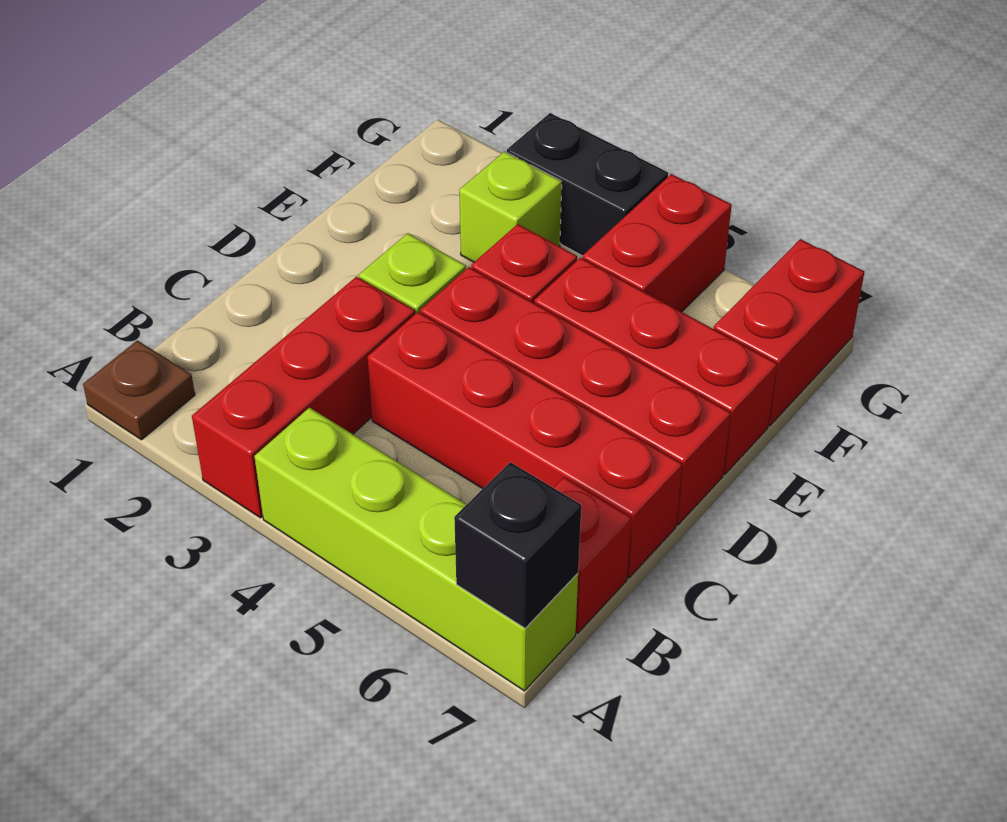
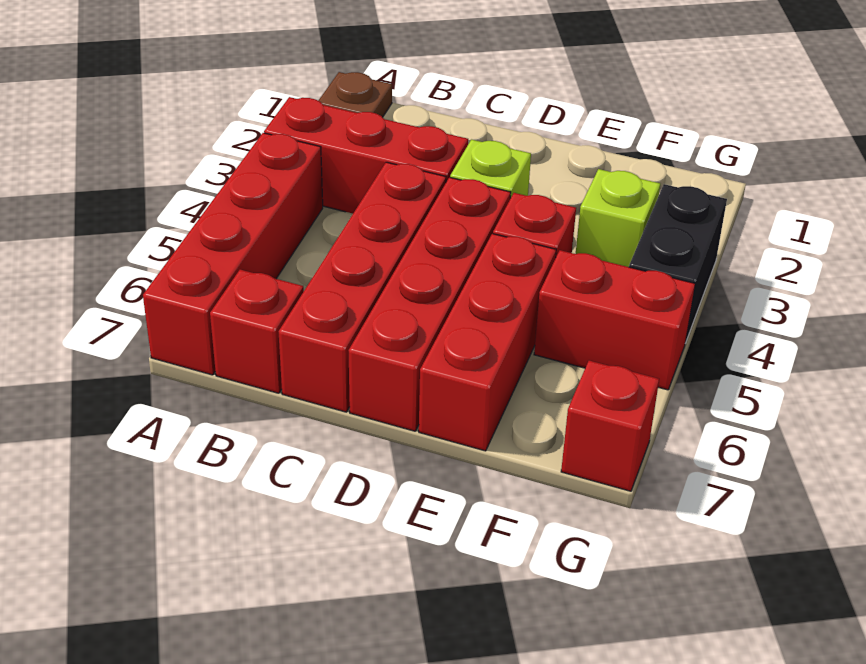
lime 1x4 brick [254,408,578,691] -> red 1x4 brick [143,133,323,375]
black 1x1 brick [454,462,581,628] -> none
red 1x2 brick [714,239,864,426] -> red 1x1 brick [561,361,659,491]

